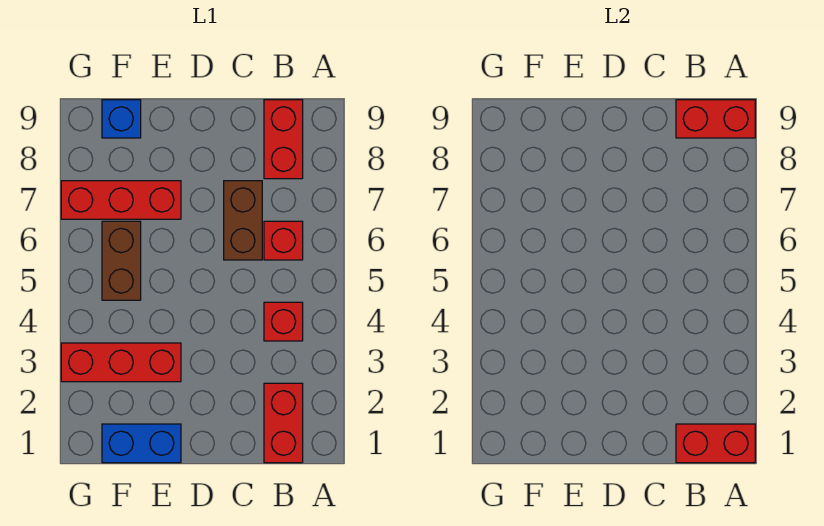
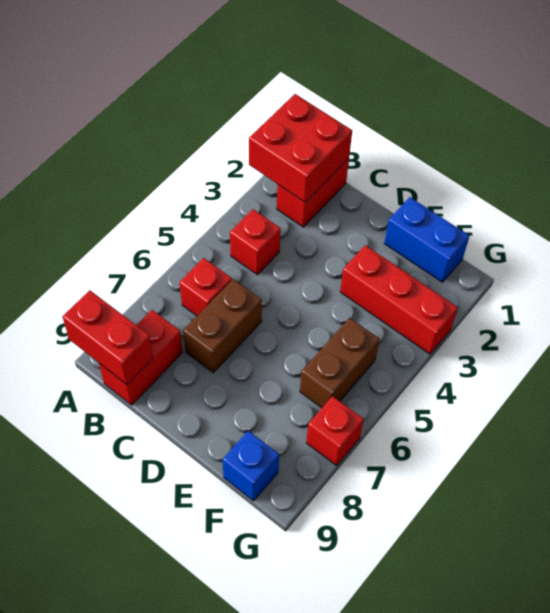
red 1x2 brick [676,424,755,463] -> red 2x2 brick [249,94,352,202]
red 1x3 brick [61,181,181,219] -> red 1x1 brick [306,396,364,466]

